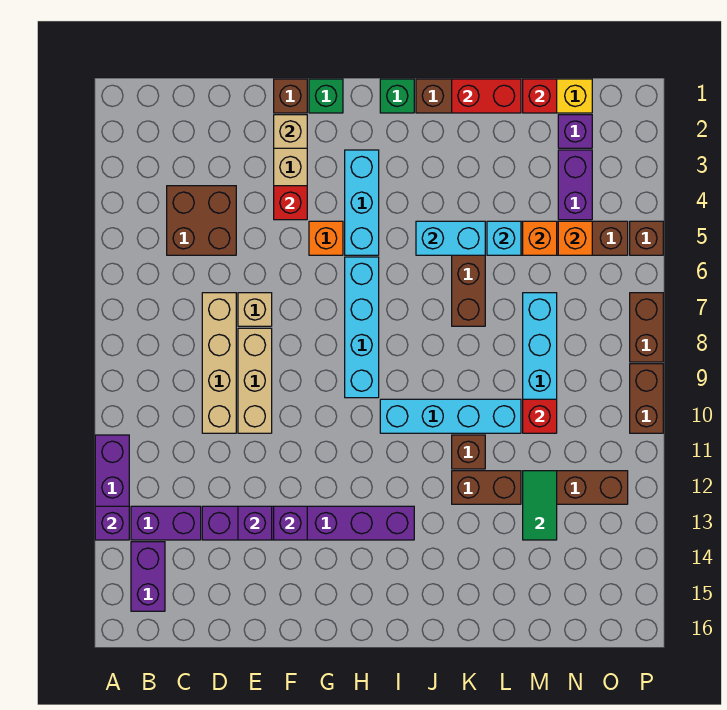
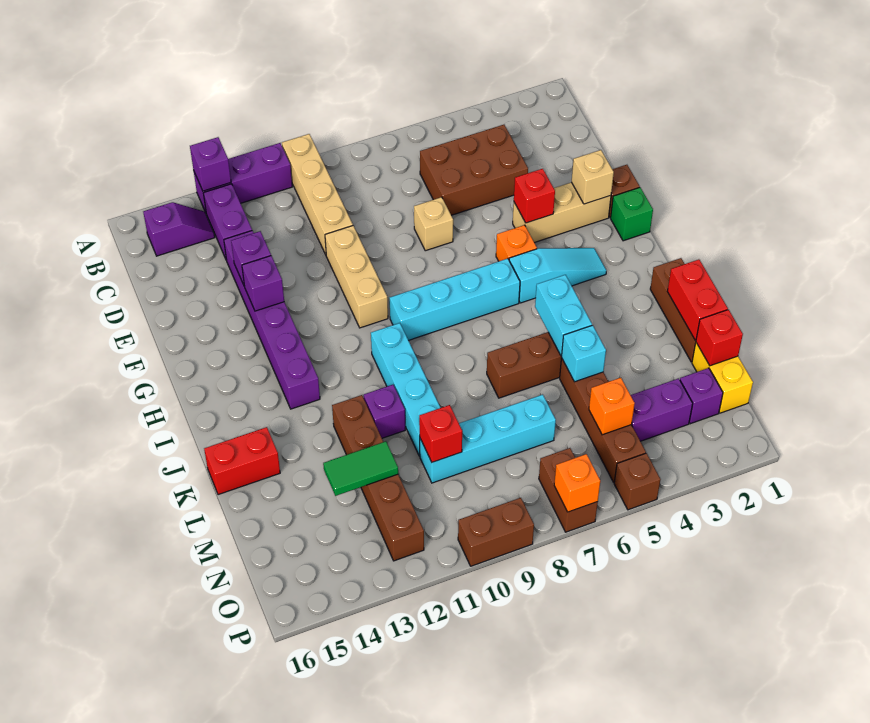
purple 1x2 brick [131,542,165,611] -> purple 1x2 slope [143,202,215,256]
brown 2x2 brick [167,186,236,255] -> brown 2x3 brick [420,125,528,215]
tan 1x4 brick [202,293,236,433] -> tan 1x4 brick turned to [282,134,353,255]
tan 1x3 brick [238,328,272,433] -> tan 1x3 brick turned to [325,226,388,328]
cyan 1x3 brick [345,150,379,255] -> cyan 1x3 slope [509,248,607,303]
green 1x1 brick [380,79,414,113] -> none
brown 1x1 brick [452,435,485,469] -> purple 1x1 brick [364,385,405,438]
none -> red 1x2 brick [204,427,280,495]
orange 1x1 brick [523,221,557,255] -> orange 1x1 brick moved to [554,454,600,512]
brown 1x2 brick [630,293,663,362] -> brown 1x2 brick turned to [539,448,598,532]

